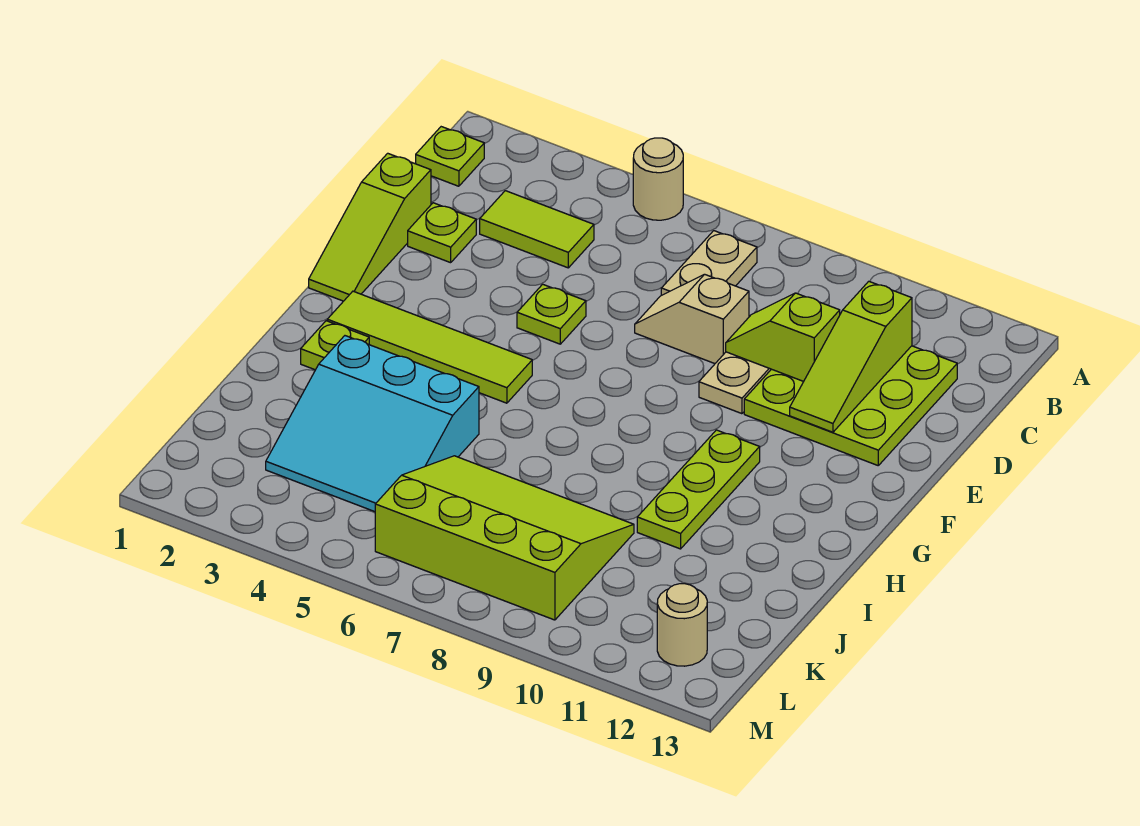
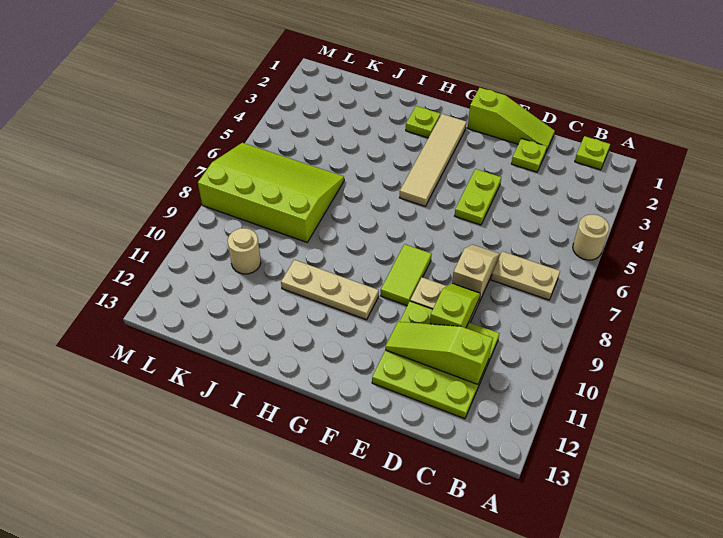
lime 1x2 tile [480,191,594,268] -> lime 1x2 tile moved to [381,244,432,306]
lime 1x3 slope [309,153,431,301] -> lime 1x3 slope turned to [468,88,555,151]
lime 1x1 plate [517,284,586,344] -> lime 1x2 plate [455,169,501,225]
lime 1x4 tile [327,291,532,403] -> tan 1x4 tile [400,114,466,206]
lime 1x3 plate [637,430,760,549] -> tan 1x3 plate [281,260,379,320]
cyan 3x3 slope [266,336,479,512] -> none
lime 3x4 slope [375,456,634,620] -> lime 3x4 slope turned to [198,143,344,242]
tan 1x1 round brick [657,584,707,666] -> tan 1x1 round brick moved to [228,228,261,274]

